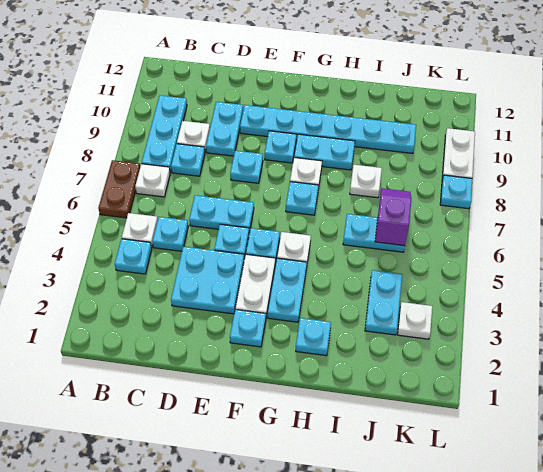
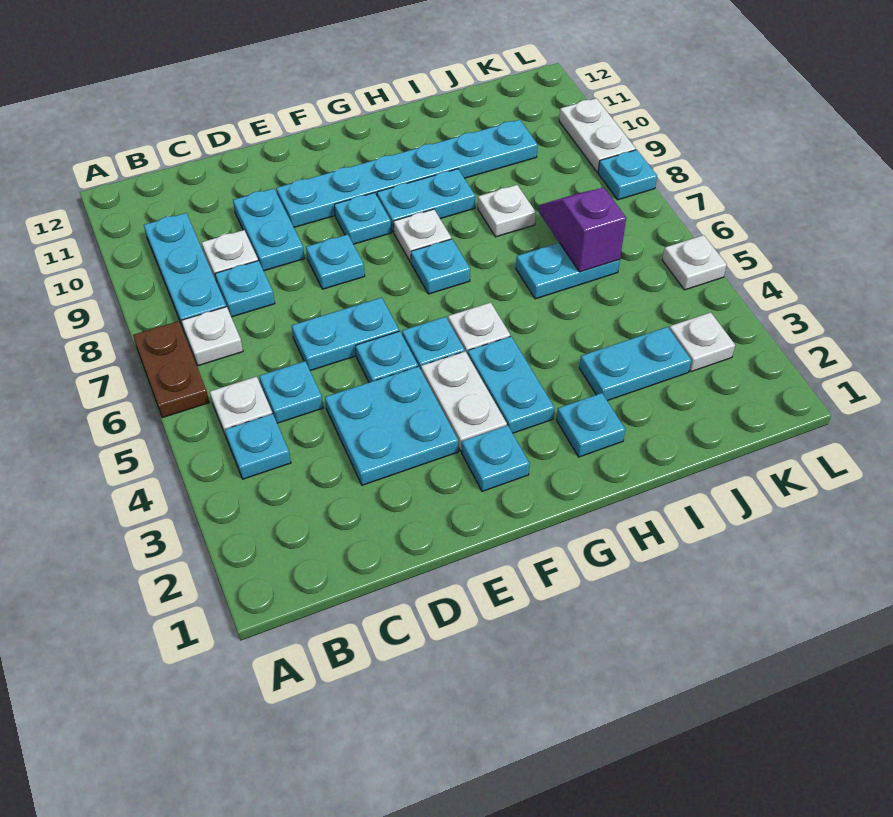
cyan 1x2 plate [365,270,402,335] -> cyan 1x2 plate turned to [579,327,691,401]
none -> white 1x1 plate [662,235,727,290]

